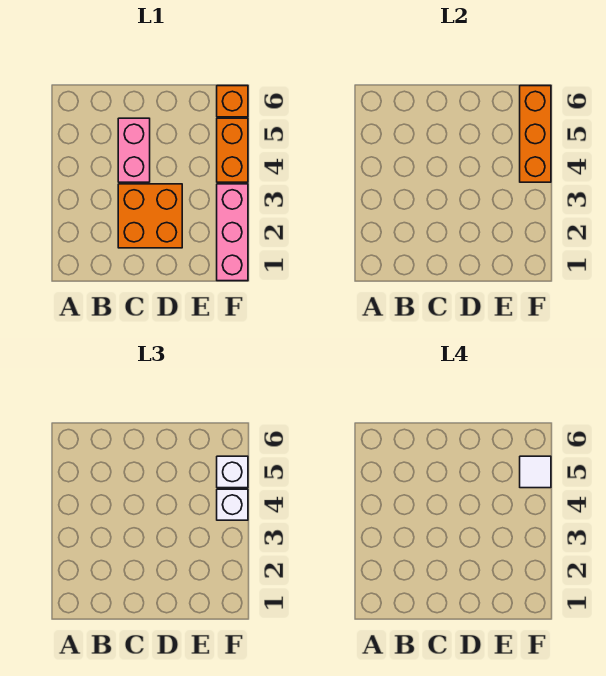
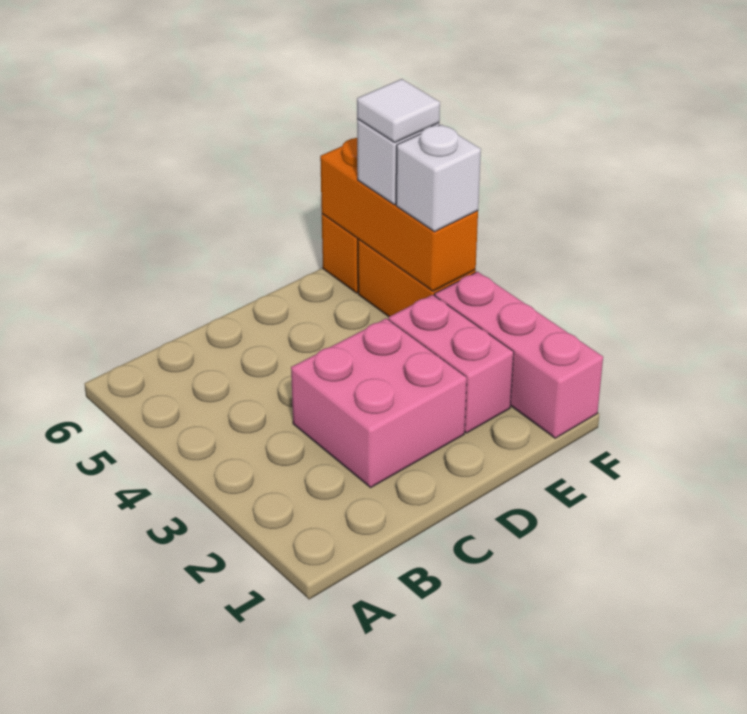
orange 2x2 brick [118,184,182,248] -> pink 2x2 brick [291,318,467,488]
pink 1x2 brick [118,118,150,182] -> pink 1x2 brick moved to [388,295,514,433]

